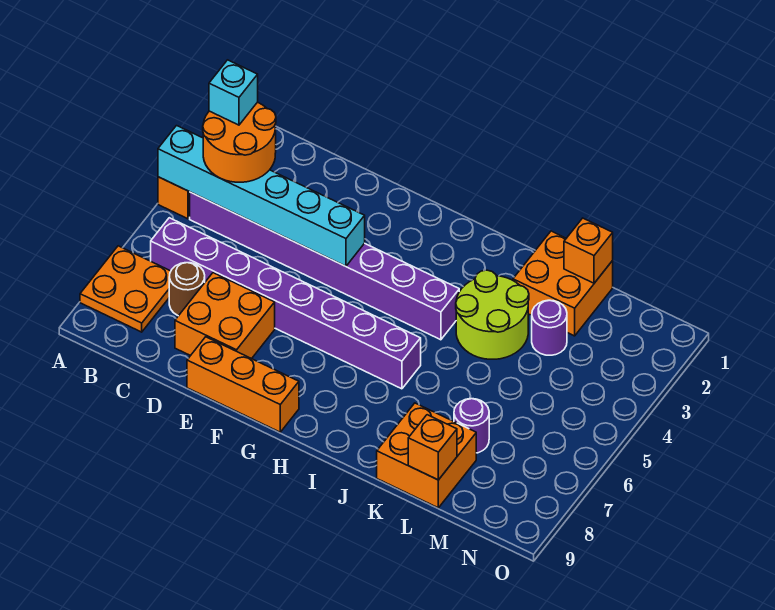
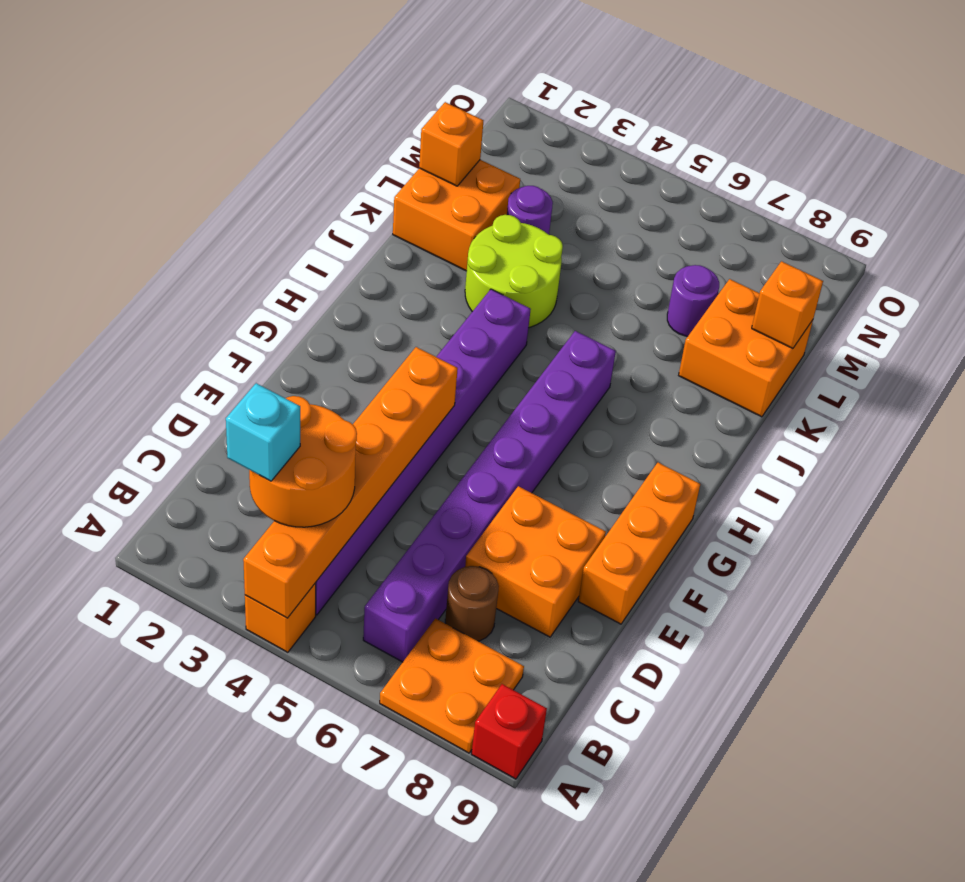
cyan 1x6 brick [158,126,365,266] -> orange 1x6 brick [243,347,458,618]
none -> red 1x1 brick [472,684,547,779]

